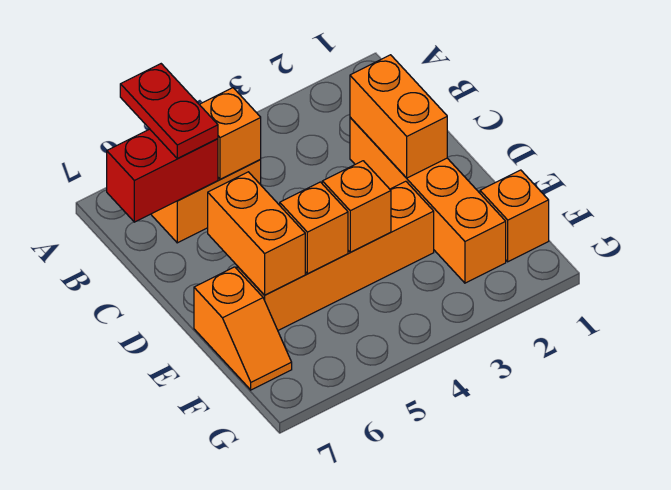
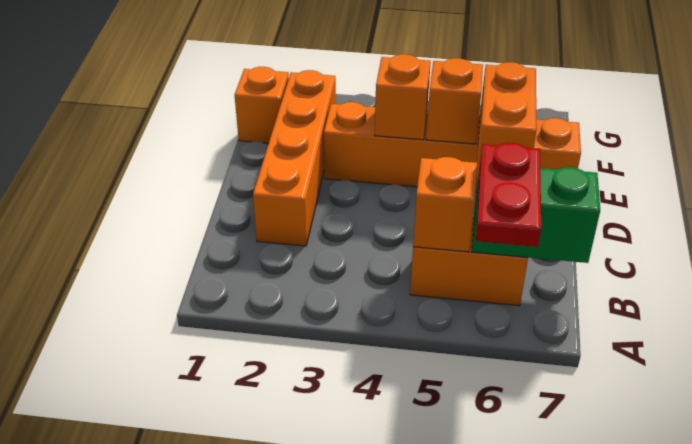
red 1x2 brick [107,129,218,222] -> green 1x2 brick [472,167,600,263]
orange 1x2 brick [350,55,447,178] -> none

